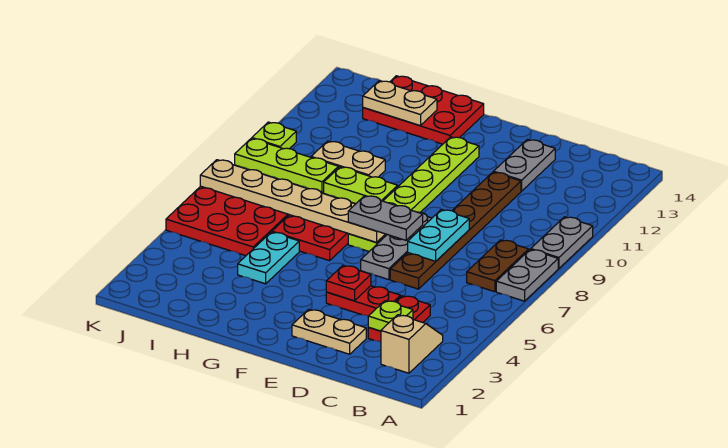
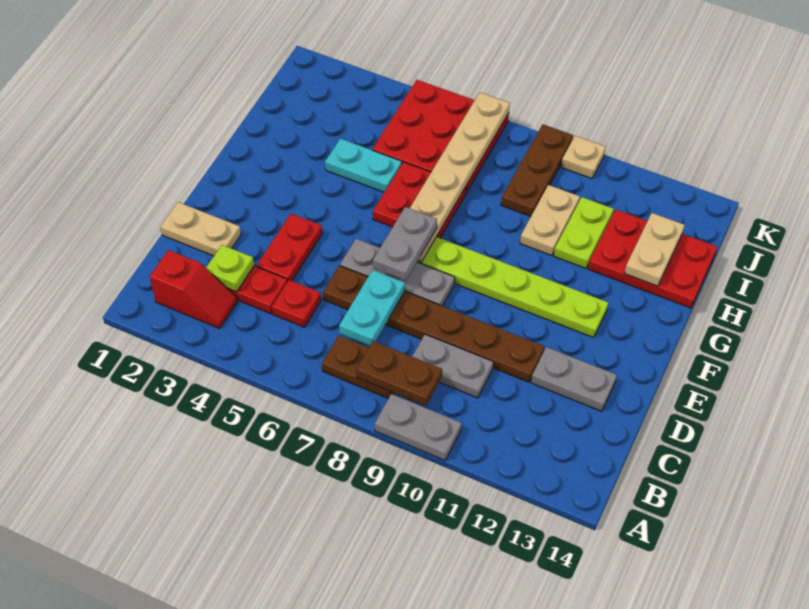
grey 1x2 plate [496,249,558,301] -> grey 1x2 plate moved to [412,334,494,398]
tan 1x2 slope [381,315,443,373] -> red 1x2 slope [150,250,237,328]
none -> brown 1x2 plate [356,341,442,406]
tan 1x2 plate [292,309,366,354] -> tan 1x2 plate turned to [160,202,241,256]
cyan 1x2 plate [408,210,469,261] -> cyan 1x2 plate turned to [339,270,405,346]
red 1x1 plate [326,266,371,301] -> red 1x1 plate moved to [272,280,321,327]
lime 1x2 plate [324,167,398,204] -> lime 1x2 plate moved to [554,197,614,268]
red 2x3 plate [363,76,484,144] -> red 2x3 plate turned to [588,209,717,308]
lime 1x3 plate [235,138,338,193] -> brown 1x3 plate [501,124,573,216]
lime 1x1 plate [252,122,296,149] -> tan 1x1 plate [561,136,606,178]

